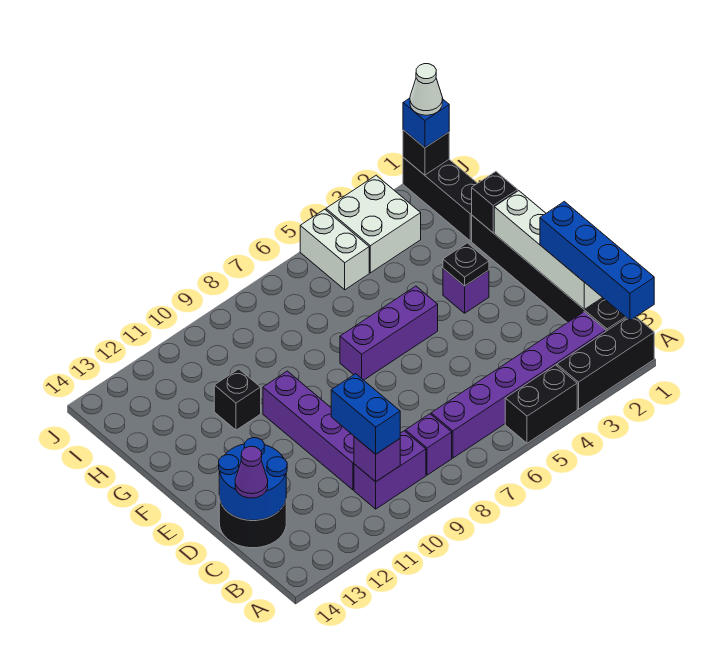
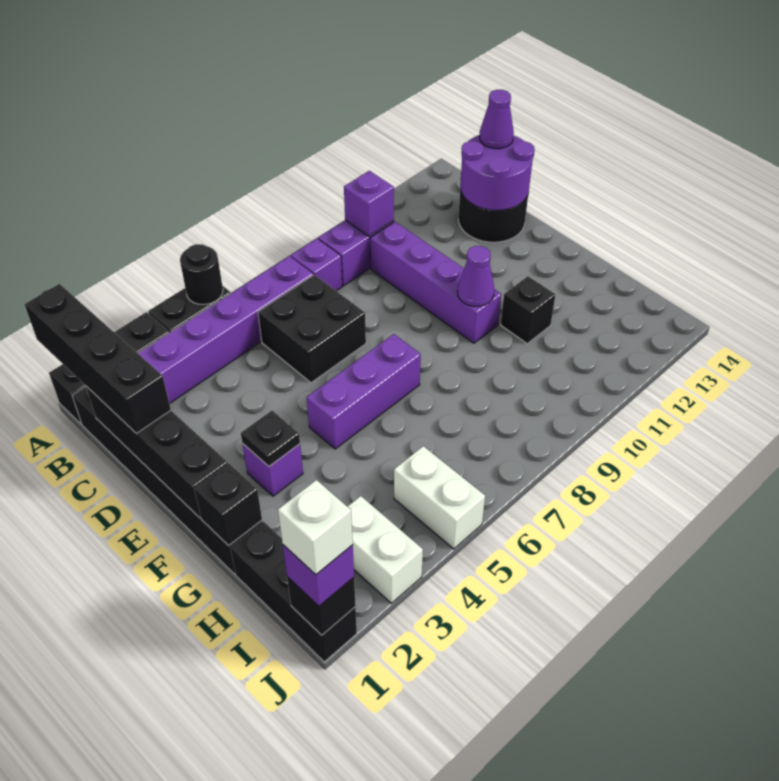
blue 1x4 brick [540,201,654,320] -> black 1x4 brick [25,284,171,433]
none -> black 1x1 round brick [180,244,223,304]
blue 1x2 brick [331,374,400,454] -> none
white 1x4 brick [494,191,603,309] -> black 1x4 brick [86,386,228,518]
none -> black 2x2 brick [258,275,366,383]
blue 2x2 round brick [219,438,287,520] -> purple 2x2 round brick [460,135,535,210]
none -> purple 1x1 cone [457,246,494,306]
white 2x2 brick [326,175,421,273] -> white 1x2 brick [347,496,423,603]
blue 1x1 brick [403,98,449,148] -> purple 1x1 brick [283,545,354,606]
white 1x1 cone [410,64,443,115] -> white 1x1 brick [278,480,353,575]

